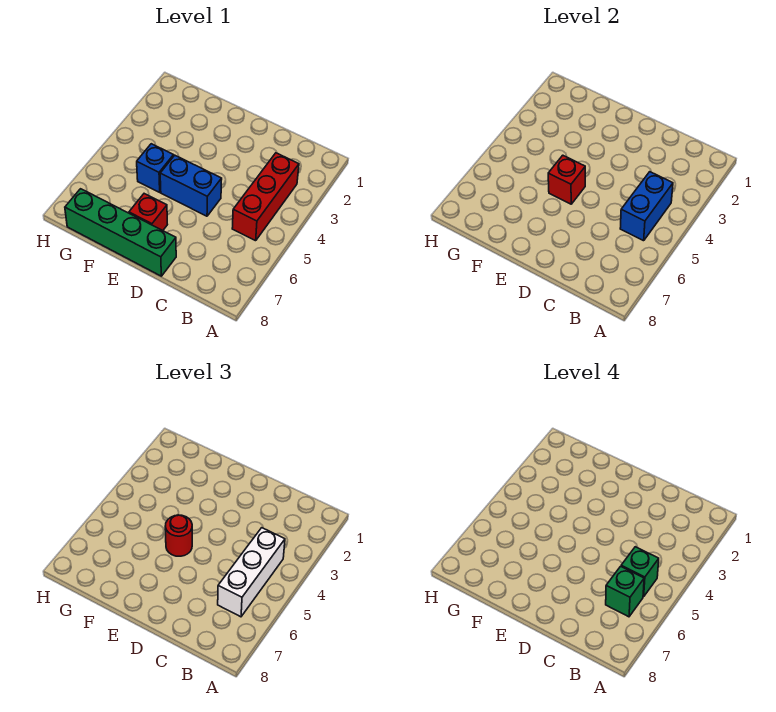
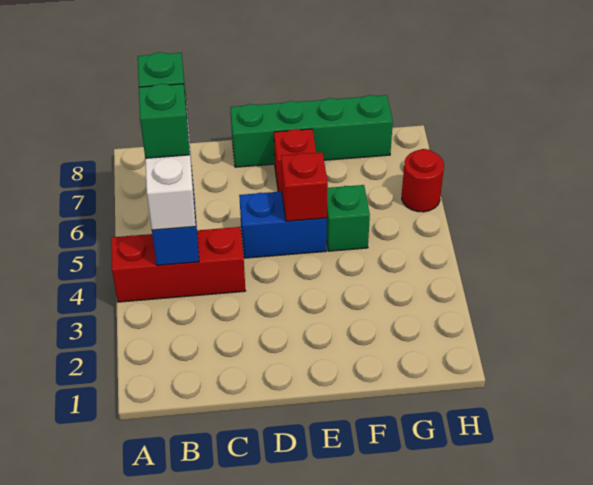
red 1x3 brick [232,153,299,241] -> red 1x3 brick turned to [111,227,246,302]
red 1x1 round brick [165,515,192,556] -> red 1x1 round brick moved to [402,149,444,212]
blue 1x1 brick [137,144,174,192] -> green 1x1 brick [326,185,370,251]

